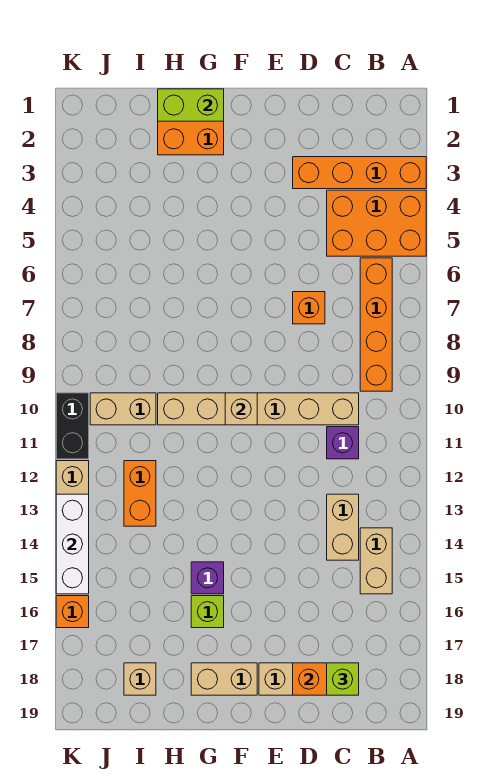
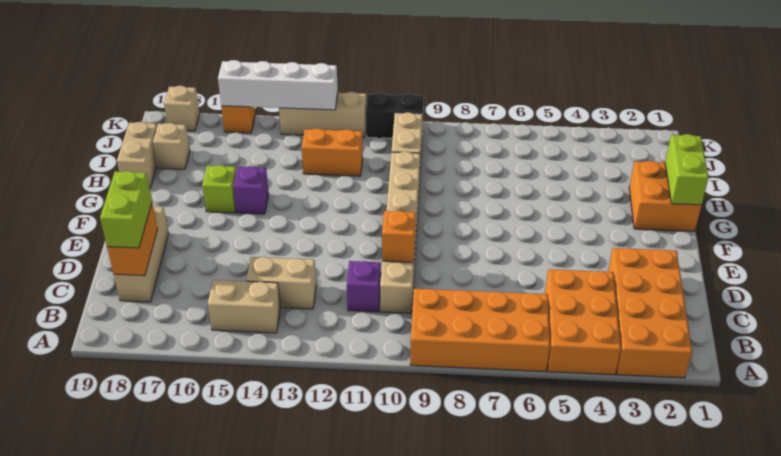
orange 1x4 brick [293,157,426,189] -> orange 2x4 brick [608,248,692,378]
orange 1x4 brick [360,258,392,391] -> orange 2x4 brick [410,289,550,372]
lime 1x1 brick [327,663,359,695] -> lime 1x2 brick [100,171,152,248]
orange 1x1 brick [293,292,325,324] -> orange 1x1 brick moved to [382,211,416,262]
tan 1x1 brick [225,393,257,425] -> tan 1x1 brick moved to [164,86,200,131]
tan 1x2 brick [191,663,257,695] -> tan 1x2 brick moved to [117,122,157,188]
white 1x3 brick [56,494,89,594] -> white 1x4 brick [218,60,338,110]

